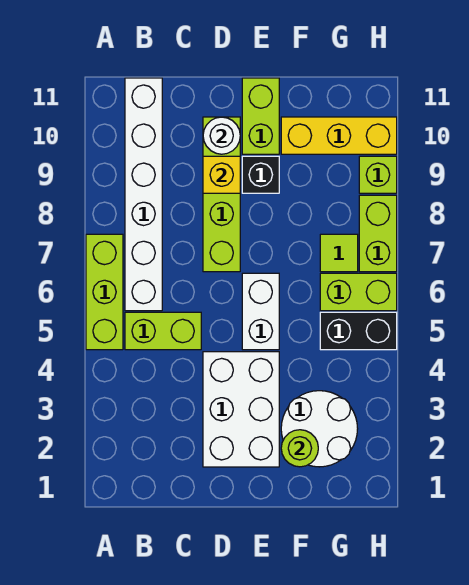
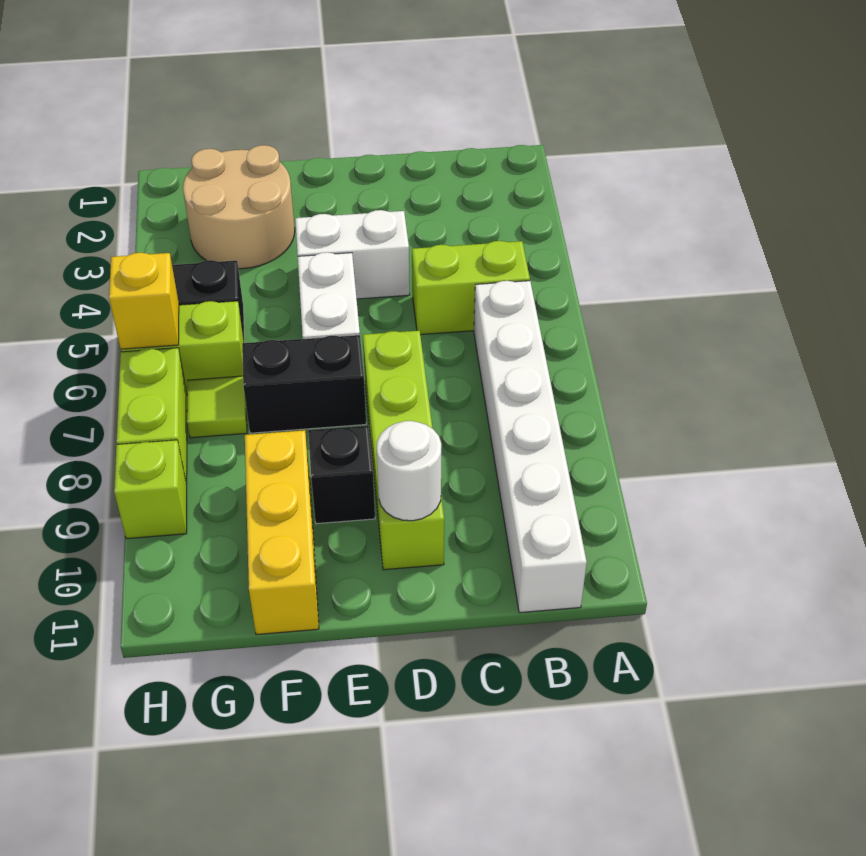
lime 1x3 brick [86,234,123,350] -> none
white 2x3 brick [203,352,279,467] -> white 1x2 brick [295,210,410,299]
yellow 1x1 brick [203,156,240,193] -> yellow 1x1 brick moved to [109,253,179,349]
none -> black 1x2 brick [242,335,366,433]
lime 1x2 brick [242,78,279,154] -> none
white 2x2 round brick [281,391,358,467] -> tan 2x2 round brick [183,145,295,269]
lime 1x1 round brick [281,430,318,467] -> none
yellow 1x3 brick [281,117,397,154] -> yellow 1x3 brick turned to [245,430,319,635]

